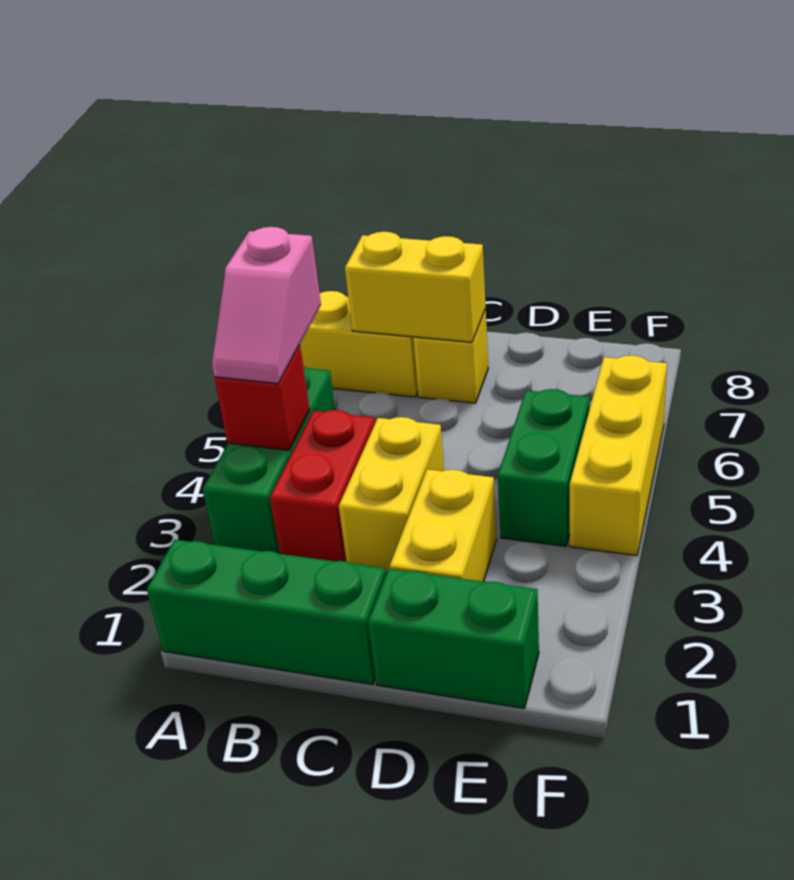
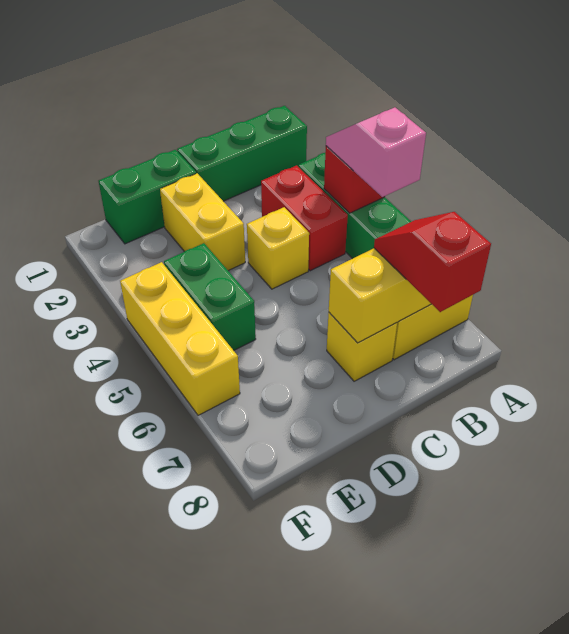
none -> red 1x2 slope [374,212,491,312]
yellow 1x2 brick [339,417,444,574] -> yellow 1x1 brick [247,207,309,289]

